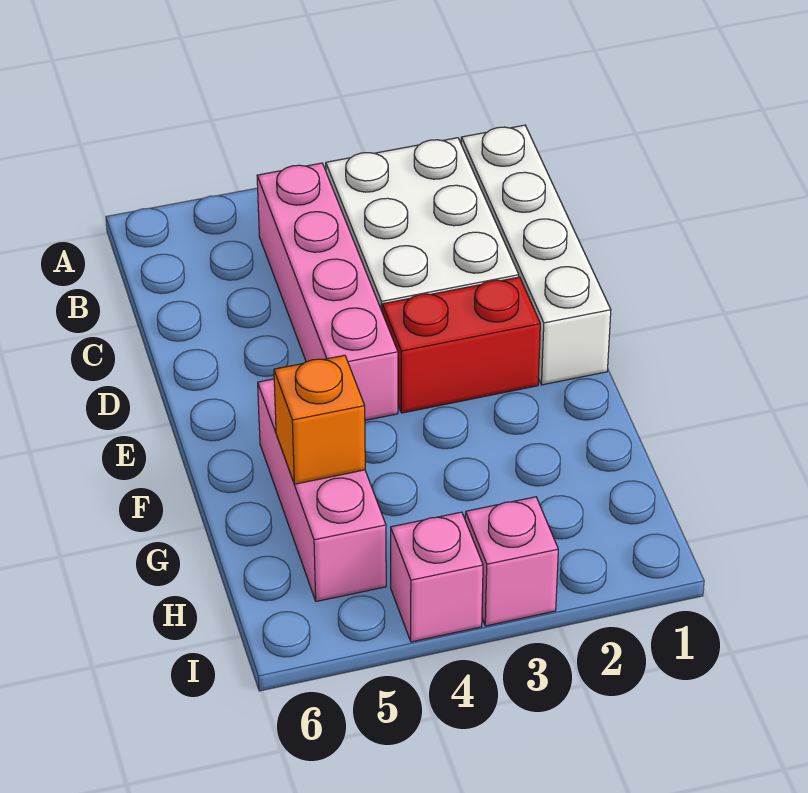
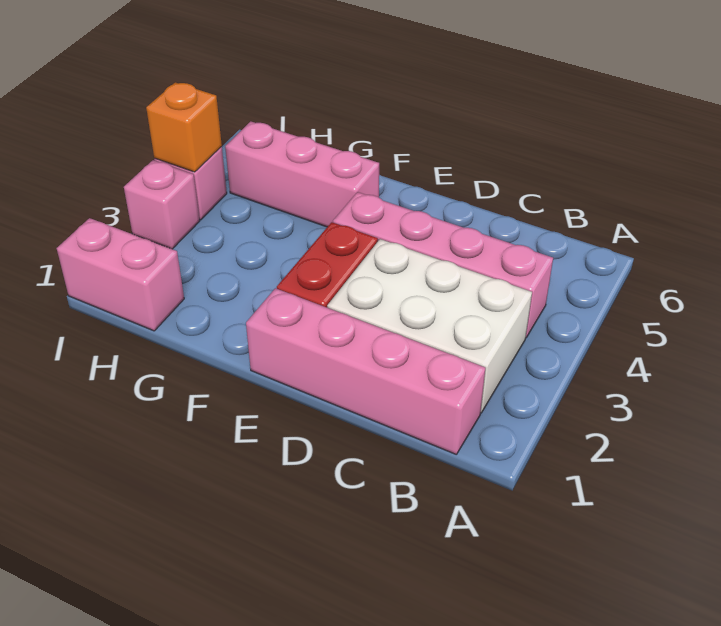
white 1x4 brick [461,125,611,385] -> pink 1x4 brick [246,288,485,455]
orange 1x1 brick [274,355,365,484] -> orange 1x1 brick moved to [146,82,222,172]
none -> pink 1x2 brick [57,218,184,331]

